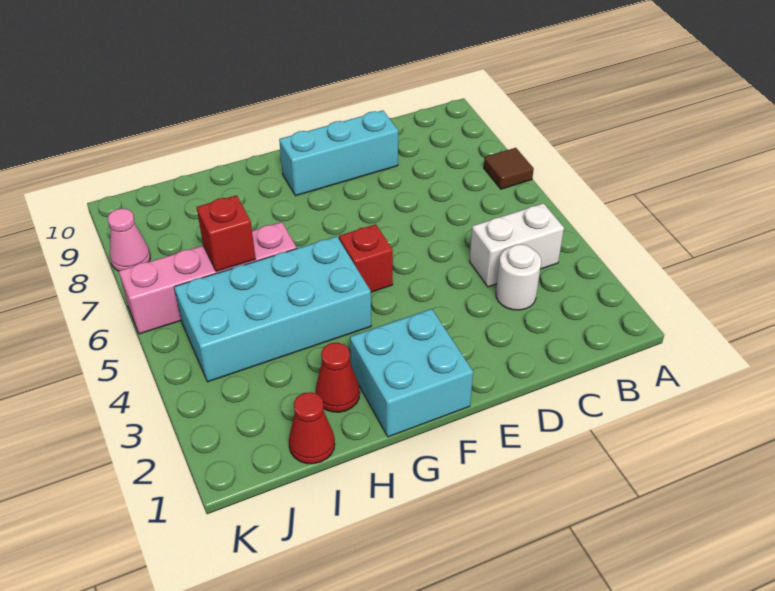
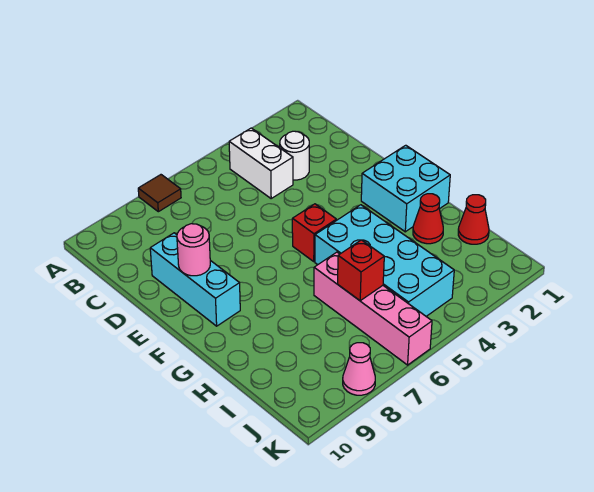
none -> pink 1x1 round brick [177,224,210,276]

